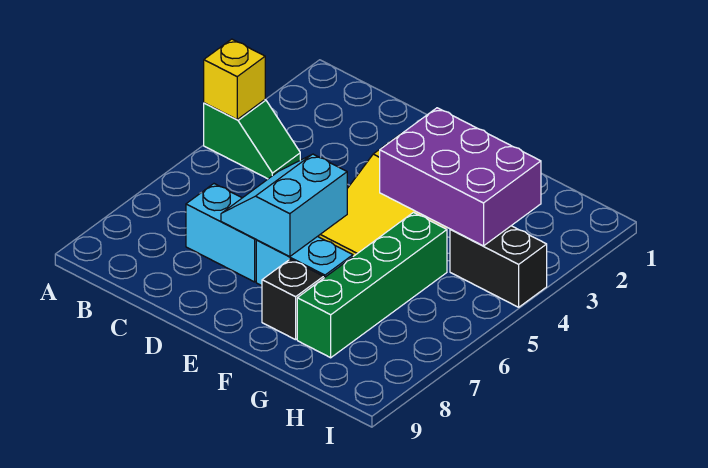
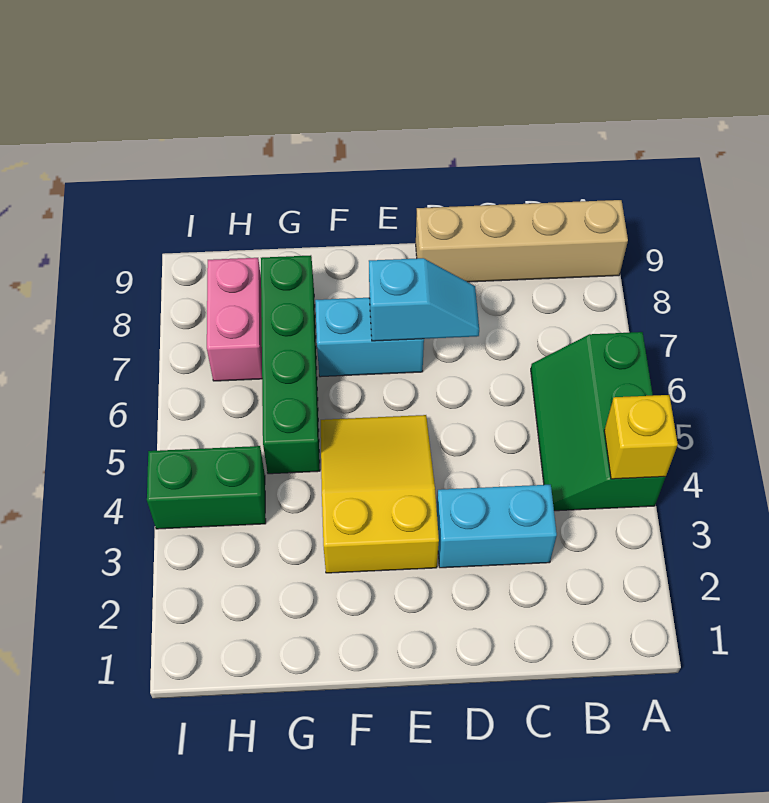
green 1x2 slope [204,100,300,179] -> green 2x3 slope [531,332,666,511]
none -> tan 1x4 brick [416,200,628,282]
cyan 1x2 brick [186,184,256,282] -> cyan 1x2 brick moved to [437,485,557,568]
cyan 2x2 slope [221,154,347,257] -> cyan 1x2 slope [369,258,479,341]
purple 2x3 brick [380,108,541,246] -> none
black 1x1 brick [262,259,324,340] -> none
black 1x2 brick [450,226,547,307] -> green 1x2 brick [147,446,266,529]
none -> pink 1x2 brick [207,258,262,381]

